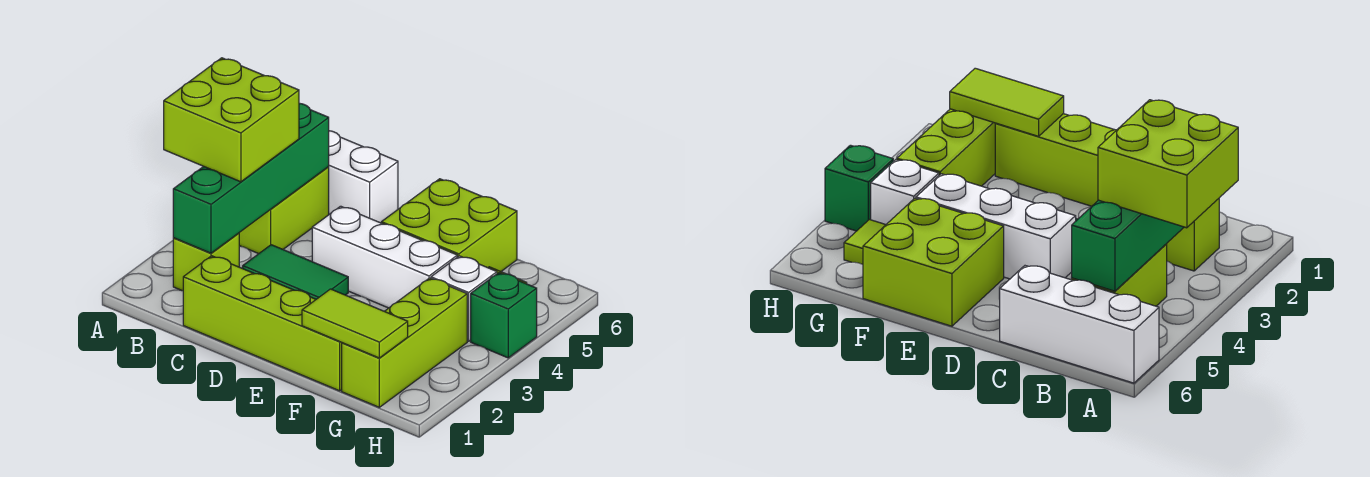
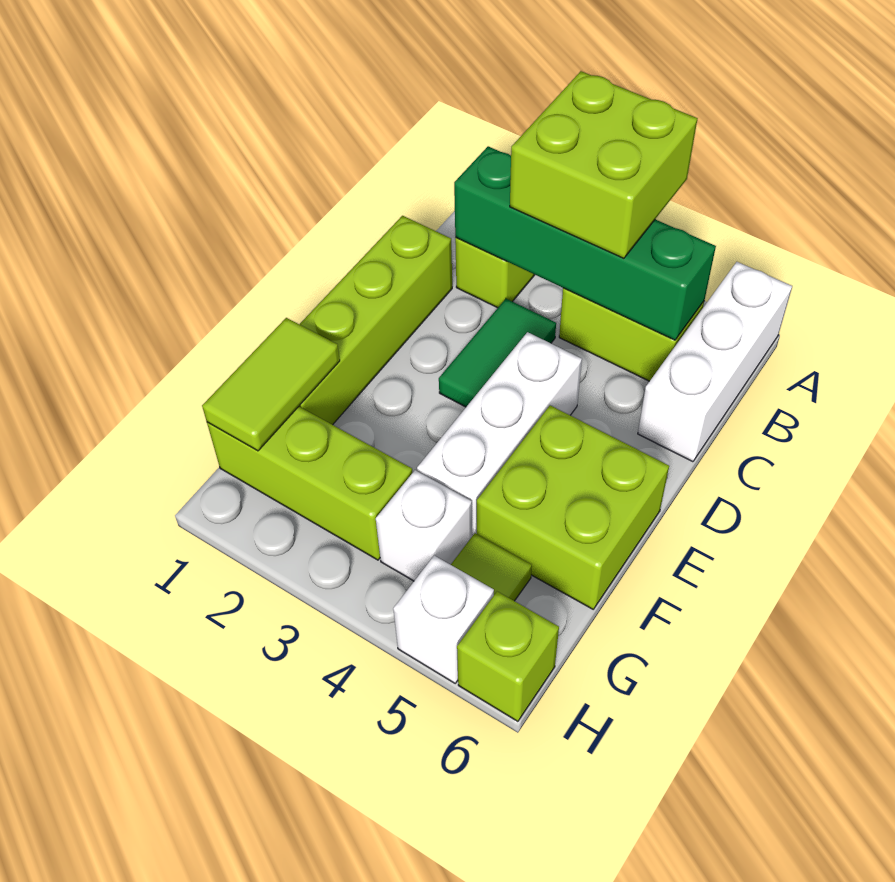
green 1x1 brick [471,273,537,358] -> none
none -> white 1x1 brick [393,556,494,683]
none -> lime 1x1 brick [457,592,559,721]

